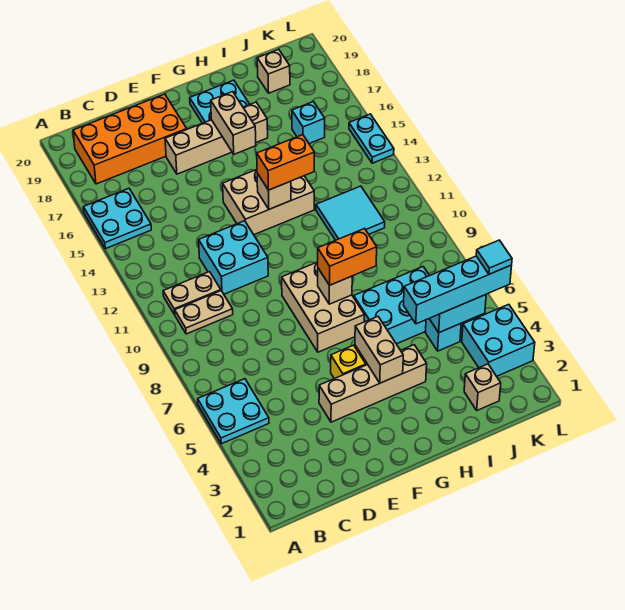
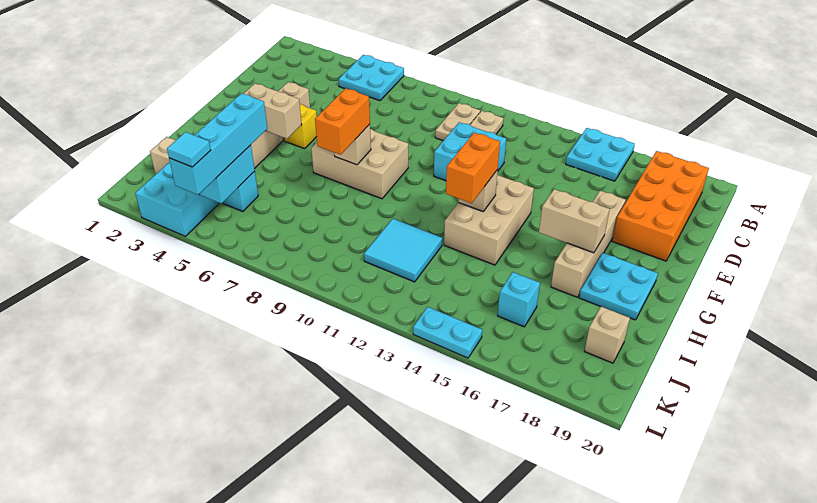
cyan 2x3 brick [354,267,429,344] -> none

